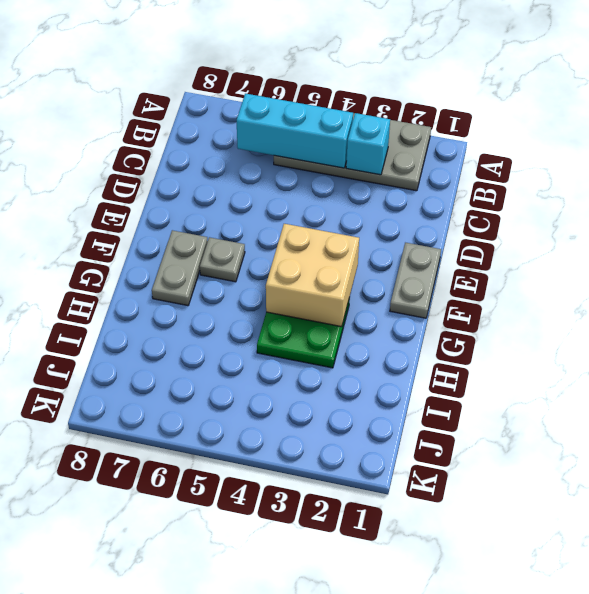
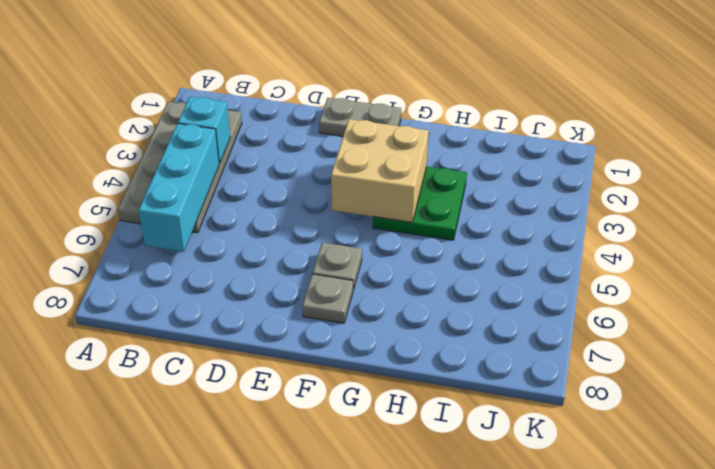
grey 1x2 plate [152,230,208,306] -> grey 1x1 plate [302,274,353,323]

